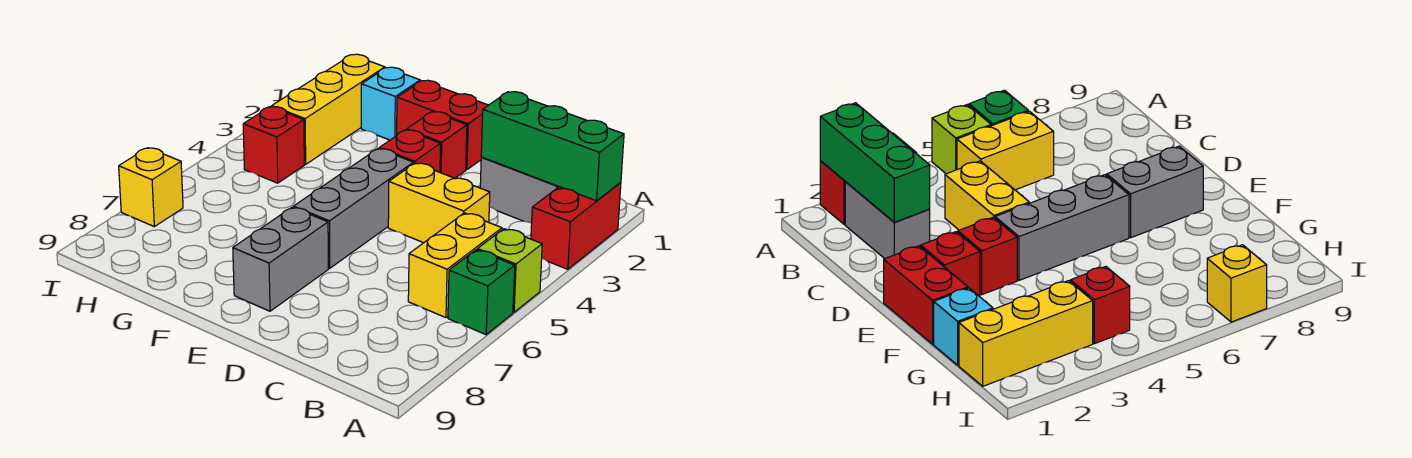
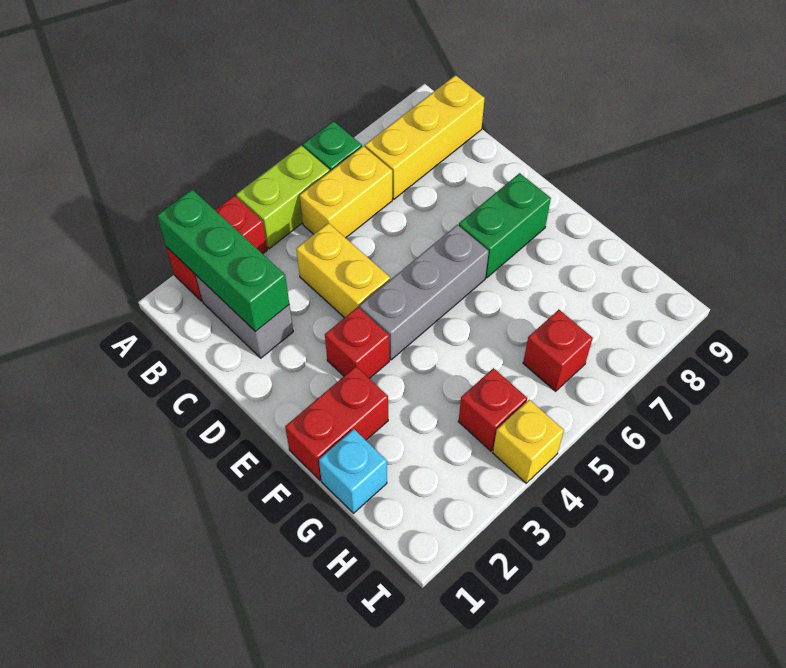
lime 1x1 brick [477,229,542,312] -> lime 1x2 brick [236,145,330,249]
red 1x2 brick [397,80,488,170] -> red 1x2 brick turned to [285,367,388,480]
red 1x1 brick [407,112,467,178] -> red 1x1 brick moved to [523,310,593,391]
grey 1x2 brick [233,207,328,311] -> green 1x2 brick [459,173,551,278]
yellow 1x3 brick [272,54,385,164] -> yellow 1x3 brick moved to [365,75,485,199]
yellow 1x1 brick [119,148,183,227] -> yellow 1x1 brick moved to [493,400,564,483]

